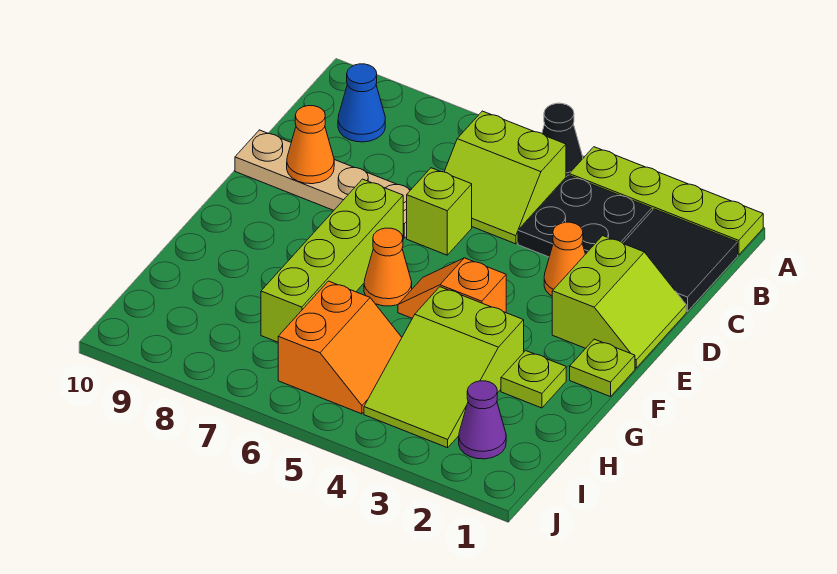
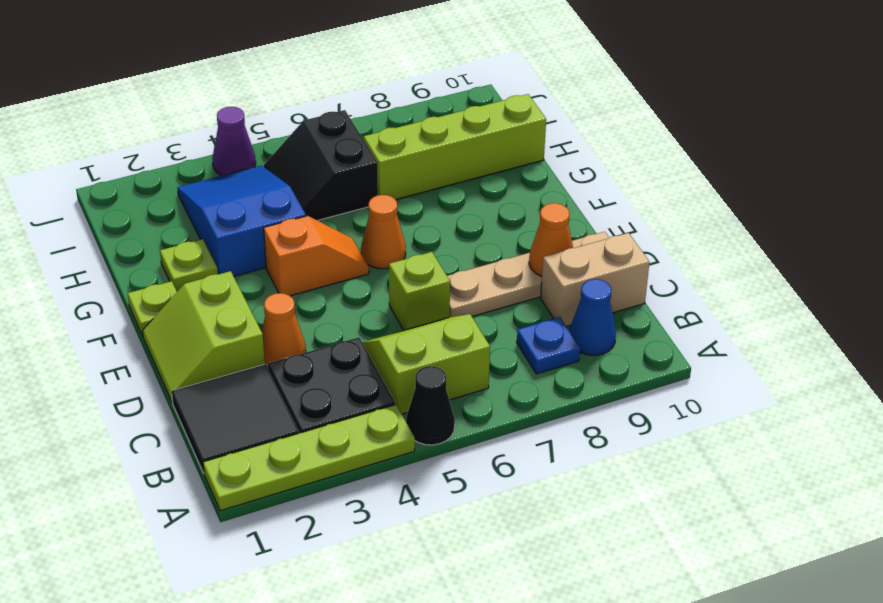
none -> blue 1x1 plate [517,317,580,374]
none -> tan 1x2 brick [541,233,649,326]
lime 1x4 brick [261,179,403,342] -> lime 1x4 brick turned to [364,94,546,200]
lime 2x3 slope [364,287,524,448] -> blue 2x3 slope [177,166,306,276]
orange 2x2 slope [278,281,402,414] -> black 2x2 slope [264,110,378,221]
purple 1x1 cone [459,381,506,459] -> purple 1x1 cone moved to [212,107,256,176]

